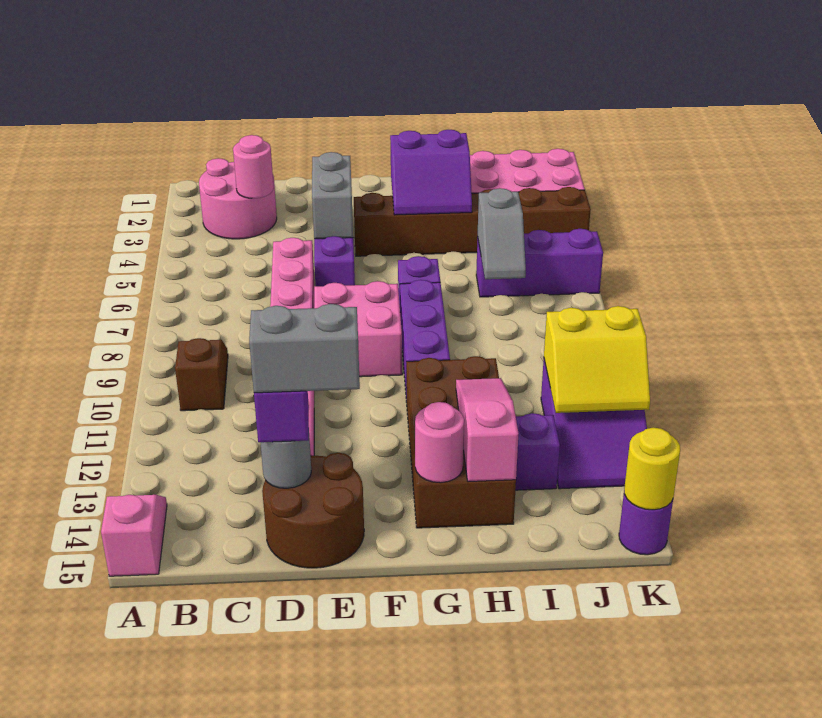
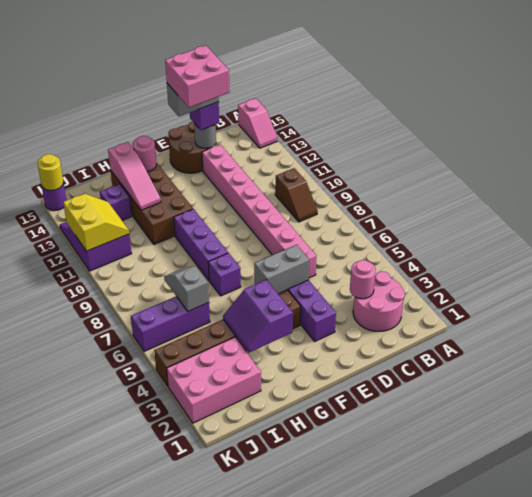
grey 1x2 brick [312,152,353,239] -> grey 1x2 brick turned to [254,245,309,293]
pink 2x2 brick [314,281,402,377] -> pink 2x2 brick moved to [165,46,229,107]
purple 2x2 slope [390,130,472,215] -> purple 2x2 slope turned to [223,280,293,352]
yellow 2x2 slope [544,306,650,413] -> yellow 2x2 slope turned to [63,194,129,251]

